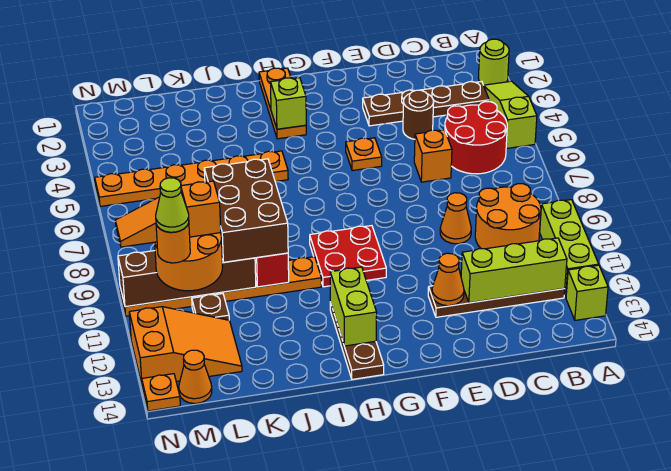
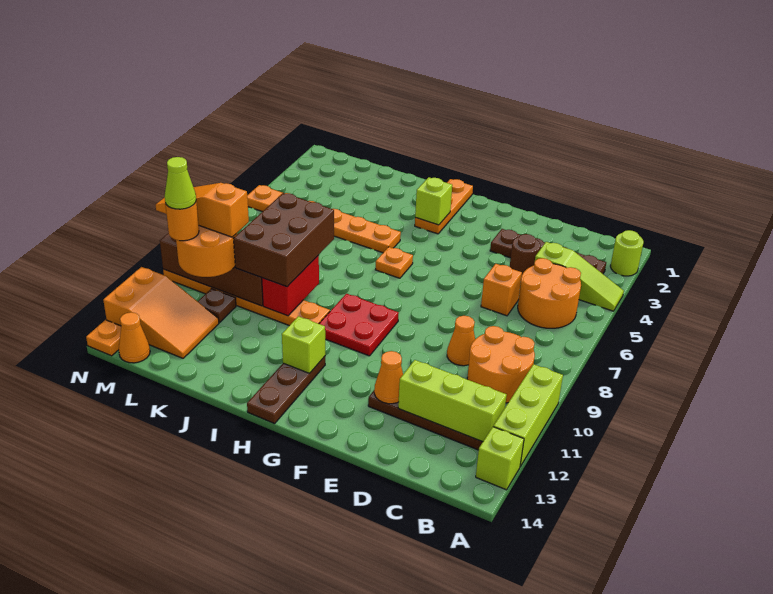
lime 1x3 slope [484,81,537,149] -> lime 1x3 slope turned to [535,242,624,311]
red 2x2 round brick [445,102,507,174] -> orange 2x2 round brick [518,258,581,328]
orange 1x1 plate [346,138,382,171] -> orange 1x1 plate moved to [375,247,413,278]
lime 1x2 brick [330,267,377,346] -> lime 1x1 brick [282,316,325,373]

